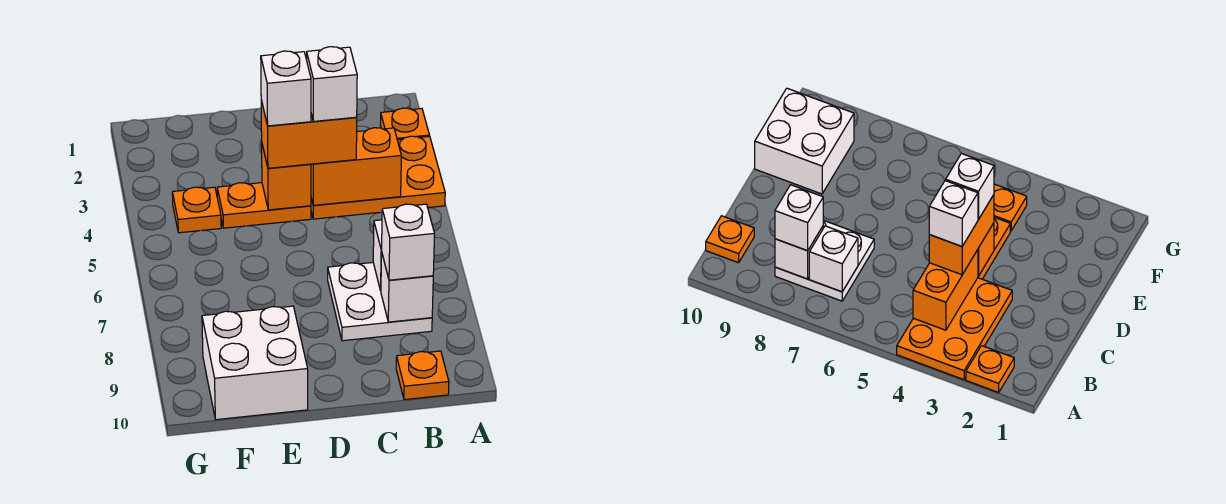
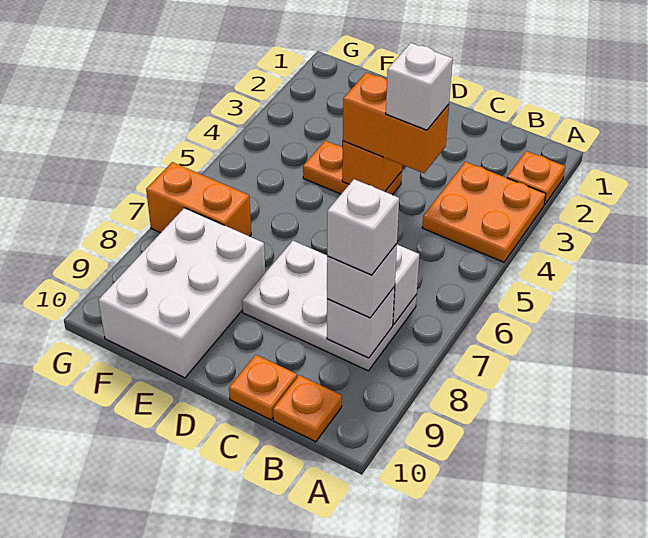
orange 2x3 plate [311,136,445,219] -> orange 2x2 plate [422,162,546,262]
orange 1x2 brick [311,128,401,205] -> orange 1x2 brick moved to [146,162,251,236]
white 2x2 plate [328,263,432,341] -> white 2x3 plate [242,241,417,371]
white 1x1 brick [261,51,311,126] -> white 1x1 brick moved to [327,179,399,275]
white 2x2 brick [202,306,308,420] -> white 2x3 brick [98,208,265,378]
orange 1x1 plate [172,187,221,233] -> orange 1x1 plate moved to [229,355,297,420]

